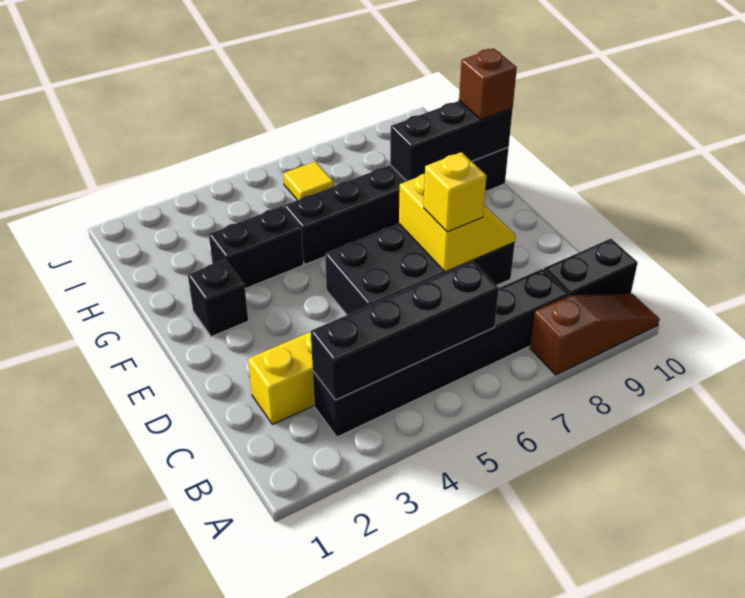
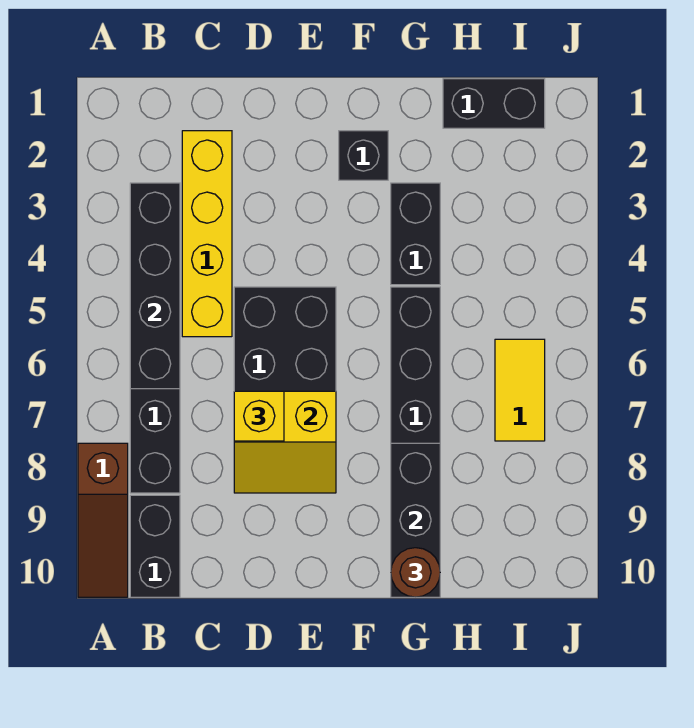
brown 1x1 brick [459,48,517,120] -> brown 1x1 round brick [391,548,440,597]
none -> black 1x2 brick [443,79,545,128]
yellow 1x1 tile [283,161,334,200] -> yellow 1x2 tile [495,339,545,441]

